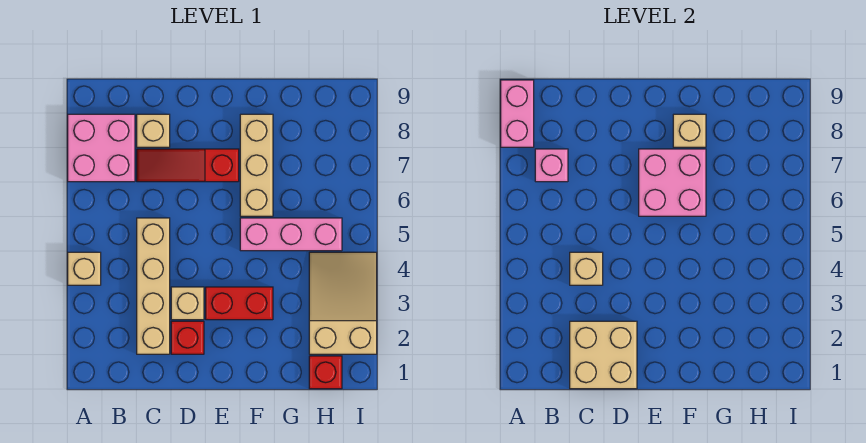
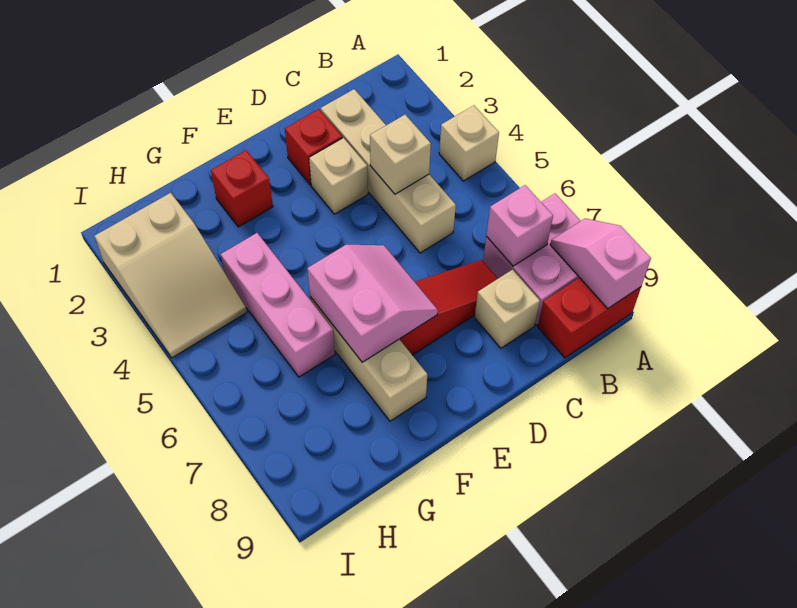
pink 1x2 brick [501,80,534,147] -> pink 1x2 slope [550,218,651,309]
tan 2x2 brick [570,321,637,389] -> none
red 1x2 brick [206,287,273,320] -> red 1x2 brick moved to [538,278,641,358]
pink 2x2 brick [639,149,706,216] -> pink 2x2 slope [307,245,438,362]
pink 1x3 brick [240,218,342,251] -> pink 1x3 brick turned to [221,233,335,377]
tan 1x1 brick [673,114,706,147] -> none
red 1x1 brick [309,356,342,389] -> red 1x1 brick moved to [211,150,273,227]

